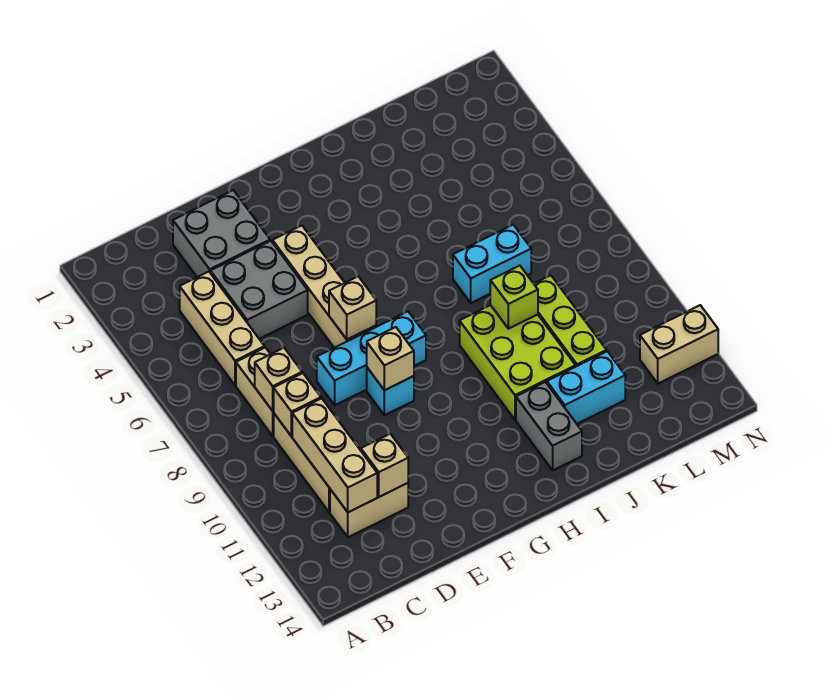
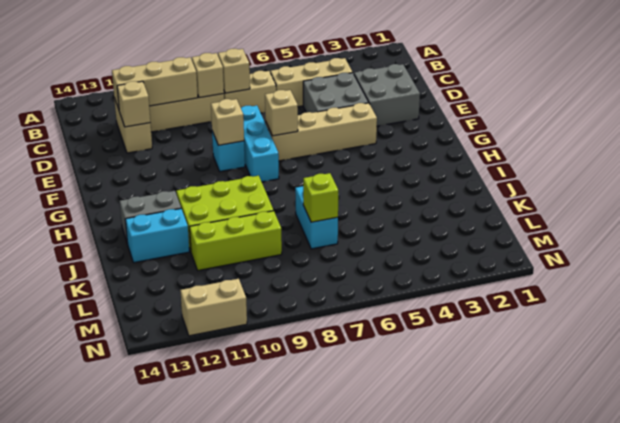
lime 1x1 brick [490,266,538,329] -> lime 1x1 brick moved to [303,173,338,222]
cyan 1x2 brick [547,351,625,424] -> cyan 1x2 brick turned to [125,208,189,263]
tan 1x2 brick [640,305,718,384] -> tan 1x2 brick turned to [180,279,247,336]

